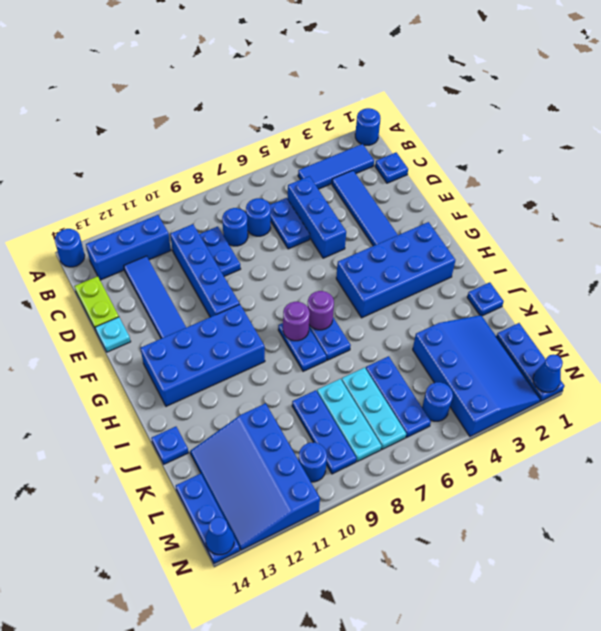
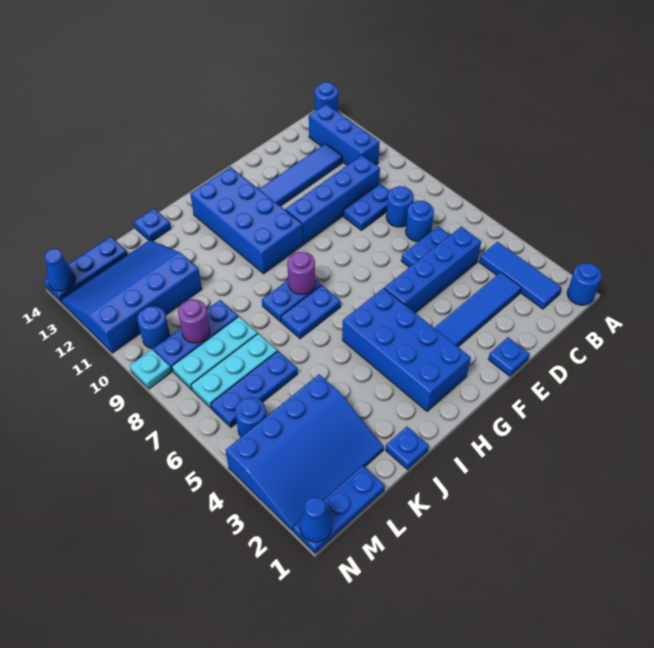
blue 1x1 plate [375,153,408,183] -> blue 1x1 plate moved to [488,337,530,376]
blue 1x3 brick [288,176,346,258] -> blue 1x4 brick [384,227,481,313]
lime 1x2 plate [74,276,119,330] -> none
cyan 1x1 plate [95,317,131,352] -> cyan 1x1 plate moved to [130,349,171,389]
purple 1x1 round brick [308,291,334,330] -> purple 1x1 round brick moved to [178,299,210,343]

